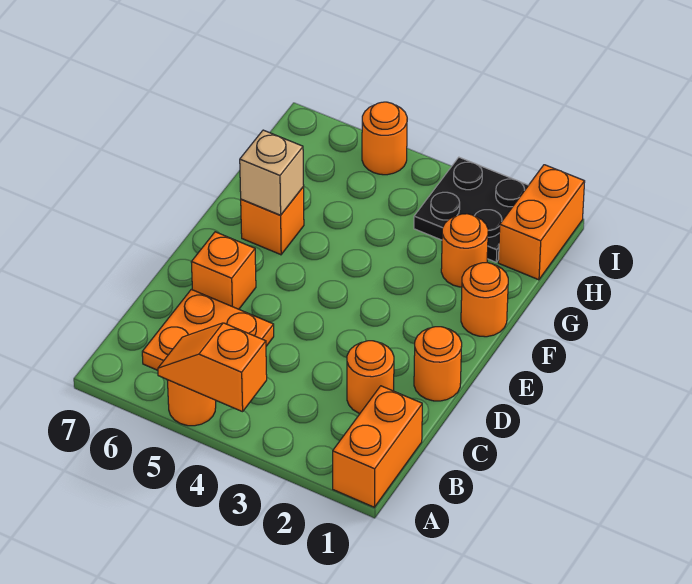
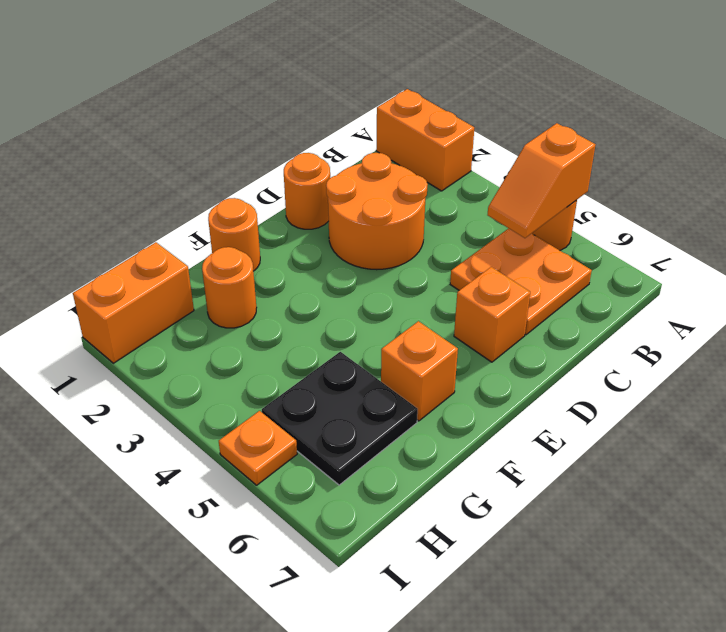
orange 1x2 brick [333,386,422,507] -> orange 1x2 brick turned to [376,89,474,191]
orange 1x2 slope [158,323,267,412] -> orange 1x2 slope turned to [488,123,595,238]
orange 1x1 round brick [347,341,394,413] -> orange 2x2 round brick [326,153,428,270]
tan 1x1 brick [240,130,304,215] -> none
black 2x2 plate [414,157,528,262] -> black 2x2 plate moved to [262,352,418,485]
orange 1x1 round brick [362,102,407,175] -> orange 1x1 plate [219,411,297,485]

